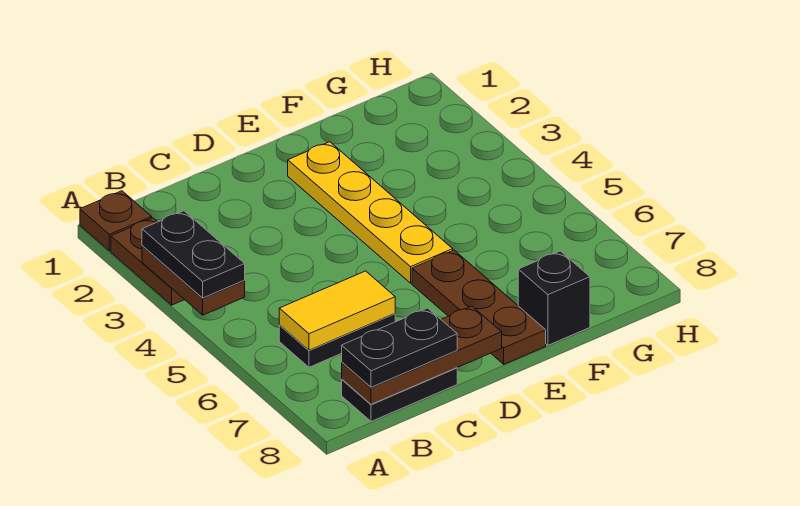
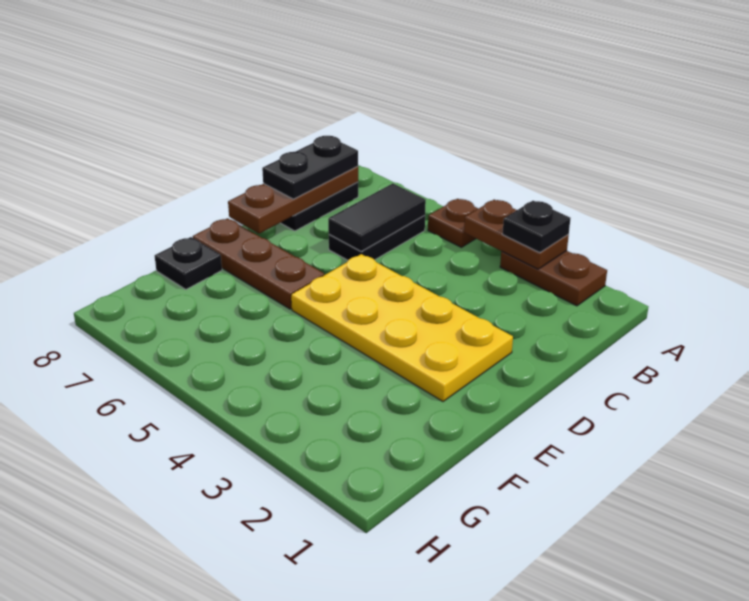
brown 1x1 plate [80,191,152,251] -> brown 1x1 plate moved to [428,199,478,247]
black 1x2 plate [142,211,245,298] -> black 1x1 plate [503,201,571,253]
yellow 1x2 tile [279,271,395,350] -> black 1x2 tile [328,183,426,251]
yellow 1x4 plate [288,142,453,283] -> yellow 2x4 plate [291,254,513,402]
black 1x1 brick [518,251,590,345] -> black 1x1 plate [155,237,222,289]

